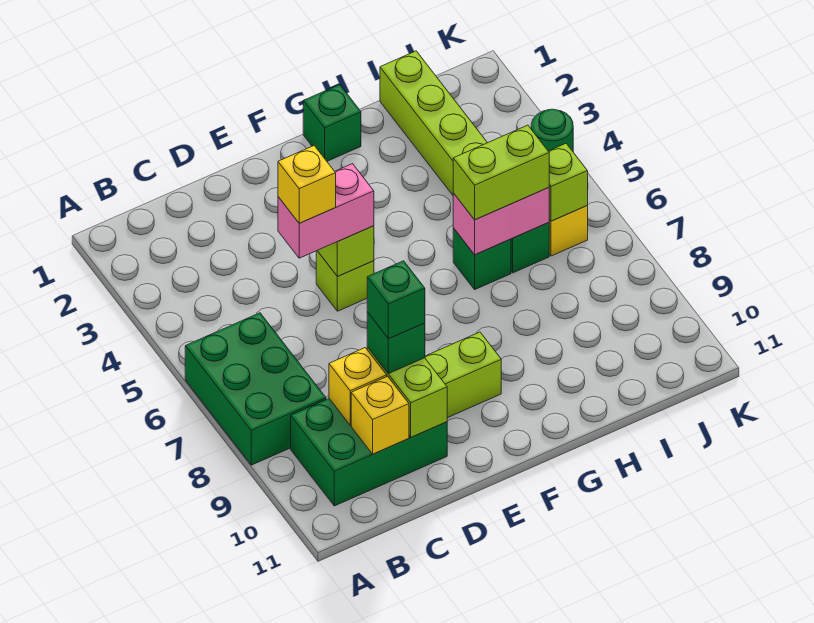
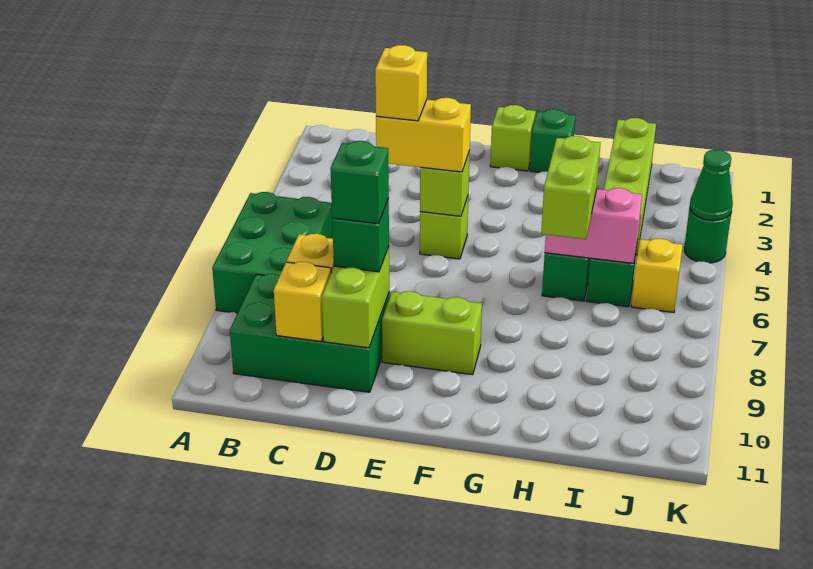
pink 1x2 brick [278,164,374,258] -> yellow 1x2 brick [376,98,471,172]
lime 1x2 brick [453,125,549,220] -> lime 1x2 brick turned to [541,136,600,239]
lime 1x1 brick [548,144,588,221] -> lime 1x1 brick moved to [490,105,536,171]
none -> green 1x1 cone [690,150,733,220]

